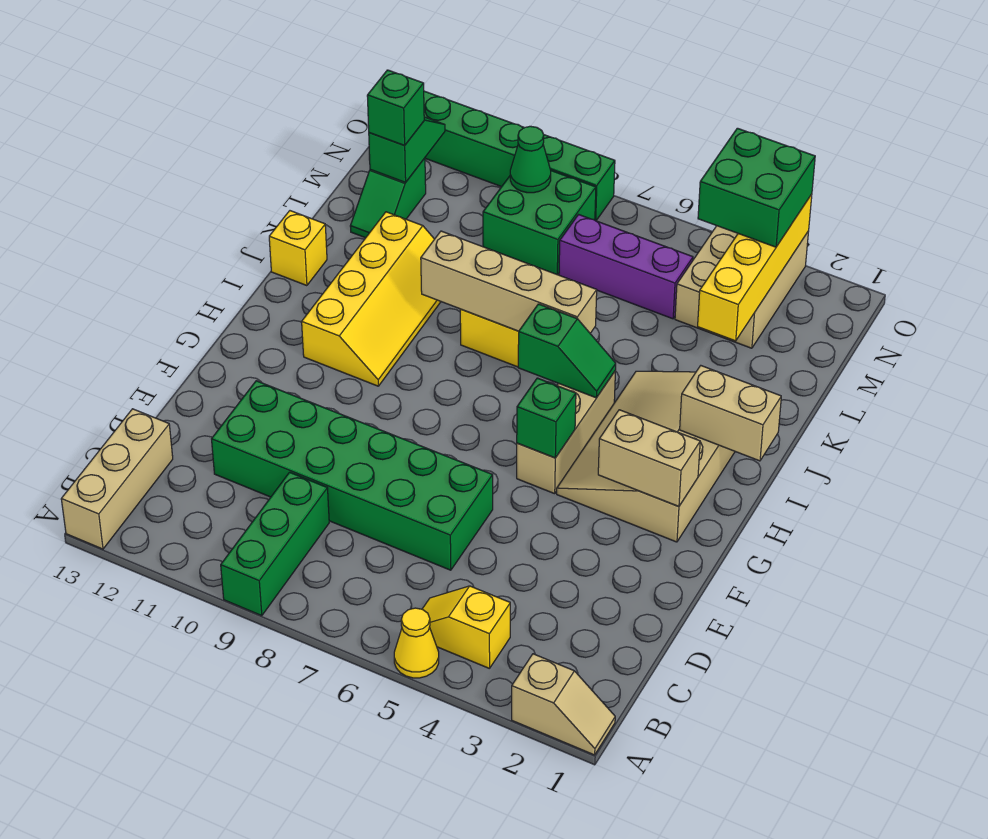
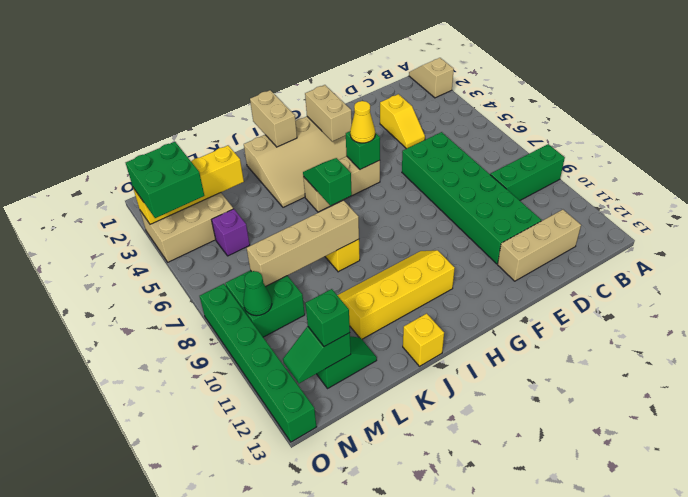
yellow 1x1 cone [394,608,439,678] -> yellow 1x1 cone moved to [350,101,375,143]
tan 1x3 brick [61,409,173,549] -> tan 1x3 brick moved to [498,210,581,281]
yellow 1x2 slope [423,586,510,669] -> yellow 1x2 slope moved to [380,94,425,149]
tan 1x4 brick [421,231,597,333] -> tan 1x4 brick turned to [247,201,359,286]
purple 1x3 brick [559,215,693,319] -> purple 1x1 brick [211,209,250,256]

